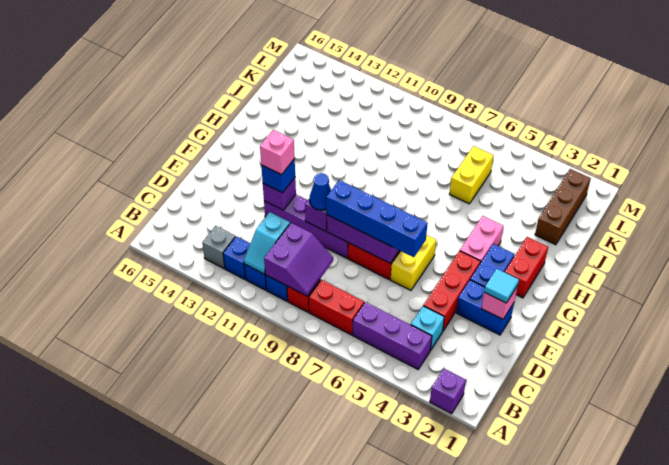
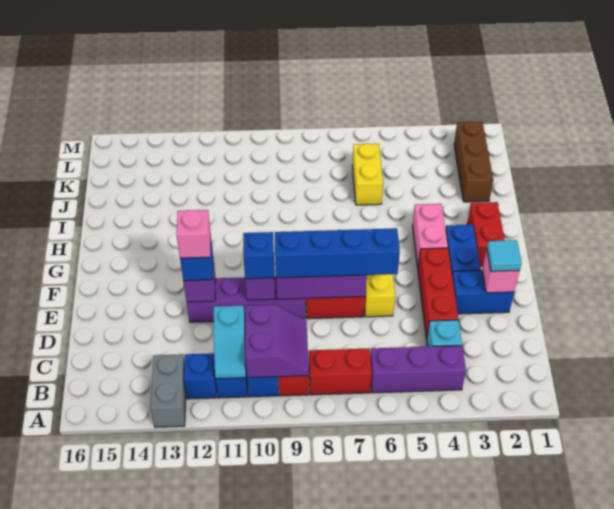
purple 1x1 brick [430,368,466,414] -> none
grey 1x1 brick [202,226,235,269] -> grey 1x2 brick [151,354,186,427]
blue 1x1 cone [309,173,331,210] -> blue 1x1 brick [243,232,274,279]

